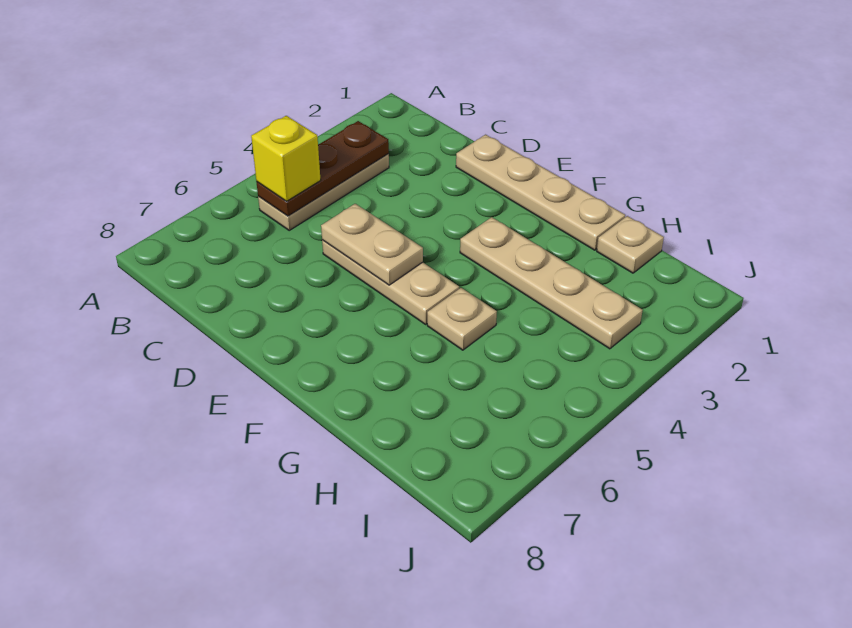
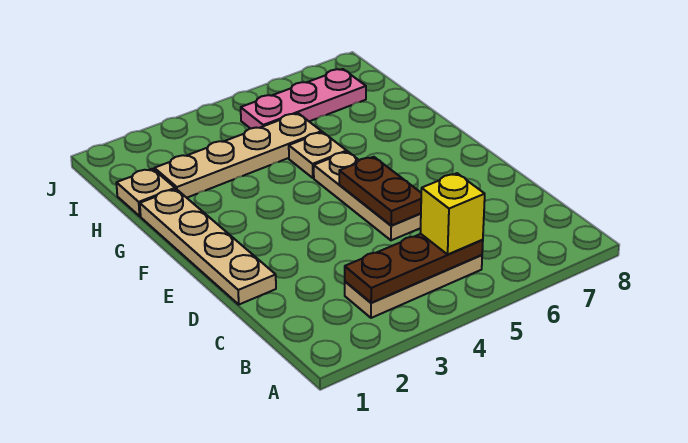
tan 1x2 plate [321,204,423,285] -> brown 1x2 plate [339,157,421,225]
tan 1x4 plate [460,217,643,349] -> tan 1x4 plate turned to [154,113,322,198]
none -> pink 1x3 plate [241,69,366,129]

